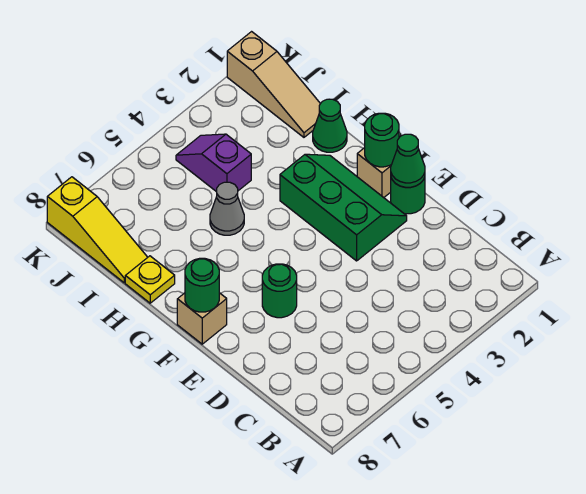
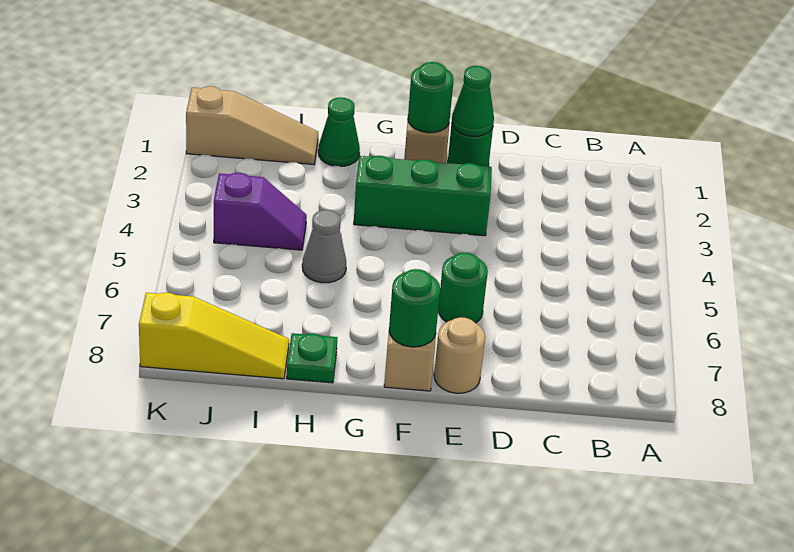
none -> tan 1x1 round brick [434,317,485,393]
yellow 1x1 plate [125,256,175,303] -> green 1x1 plate [287,333,337,383]
purple 1x2 slope [176,134,251,192] -> purple 1x2 slope turned to [214,173,307,250]

